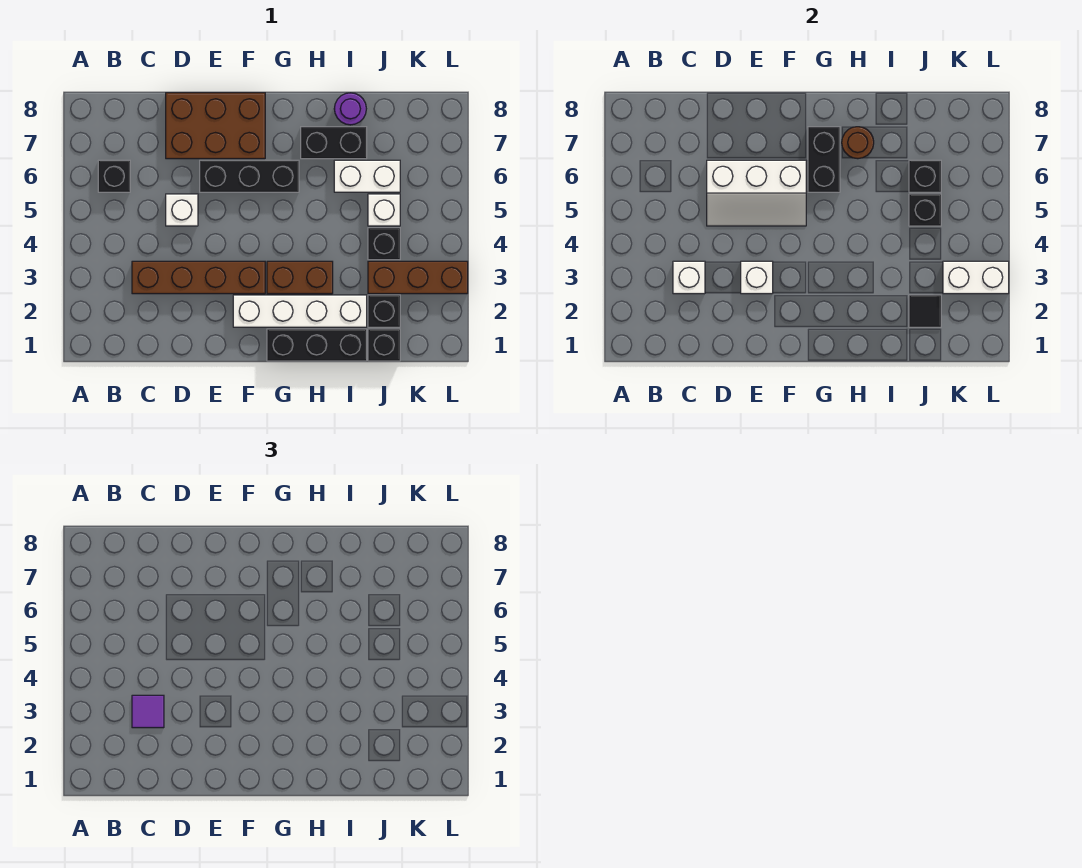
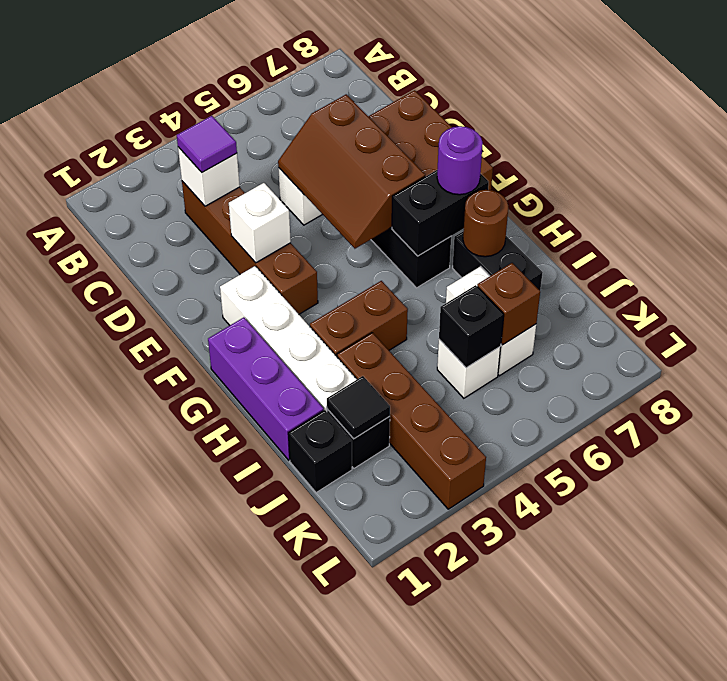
black 1x1 brick [98,160,130,192] -> none
white 2x3 slope [707,160,806,226] -> brown 2x3 slope [278,94,425,249]
black 1x3 brick [267,329,367,361] -> purple 1x3 brick [208,317,324,460]
brown 1x2 brick [267,261,333,294] -> brown 1x2 brick turned to [310,281,408,357]
purple 1x1 round brick [334,93,366,125] -> purple 1x1 round brick moved to [437,126,483,195]
brown 1x3 brick [368,261,468,294] -> brown 1x4 brick [337,333,486,509]
black 1x1 brick [368,228,400,260] -> none
black 1x1 brick [909,160,941,192] -> brown 1x1 brick [477,263,540,345]
white 1x2 brick [943,261,1009,294] -> none

